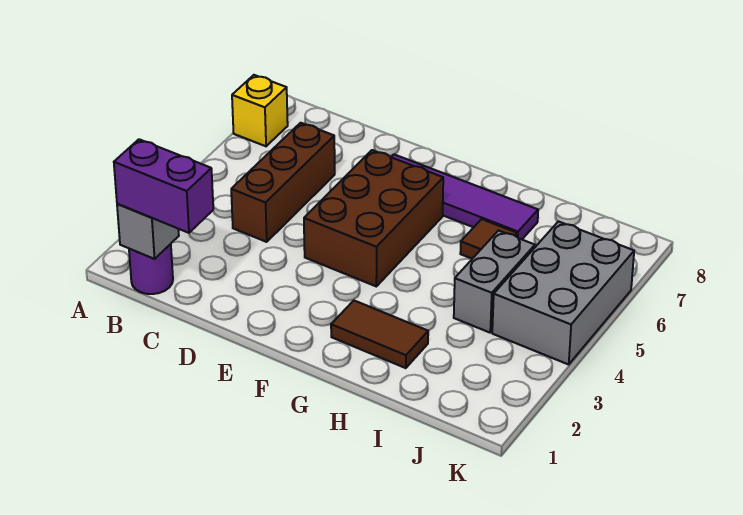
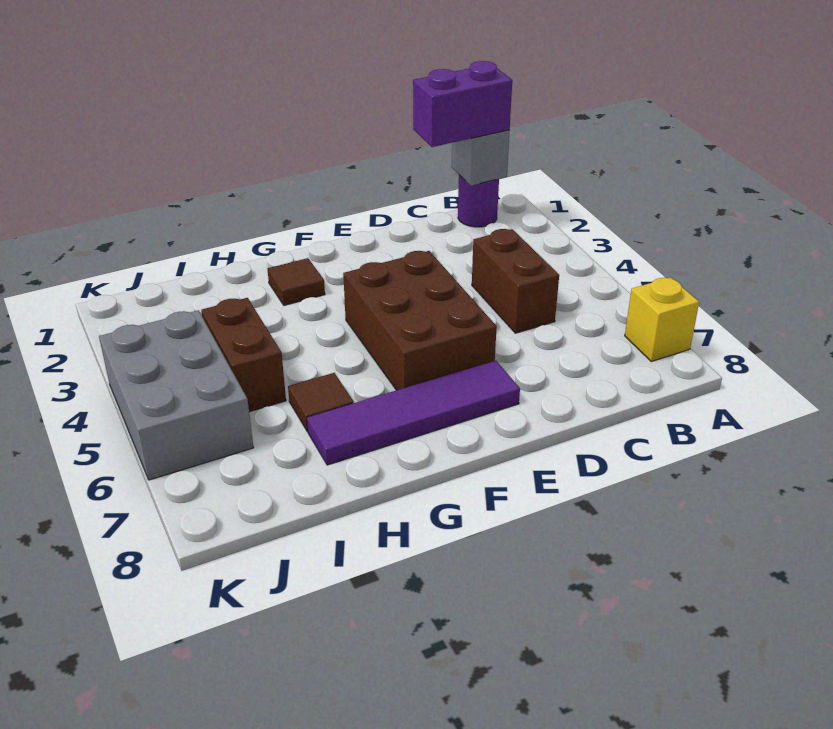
brown 1x3 brick [231,123,335,242] -> brown 1x2 brick [472,229,559,333]
brown 1x2 tile [331,301,428,368] -> brown 1x1 tile [268,258,325,305]
grey 1x2 brick [454,231,535,333] -> brown 1x2 brick [201,298,286,412]

